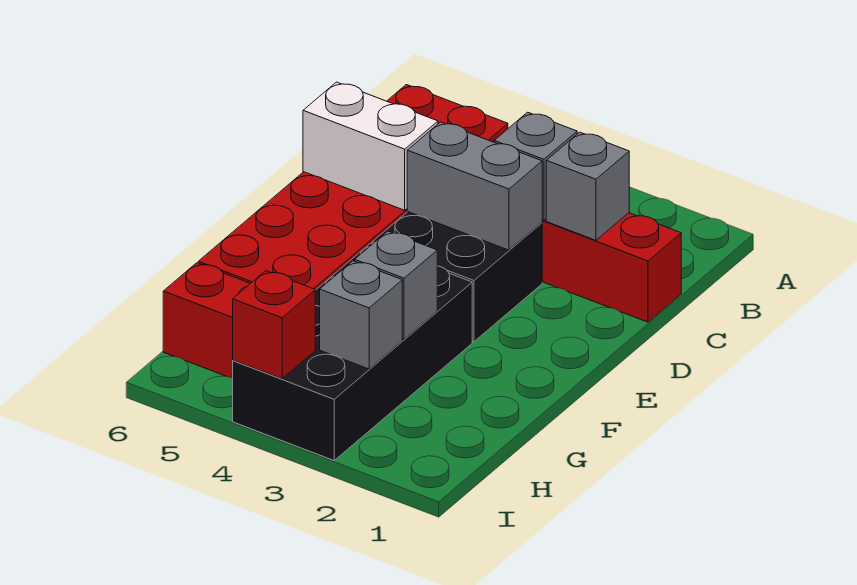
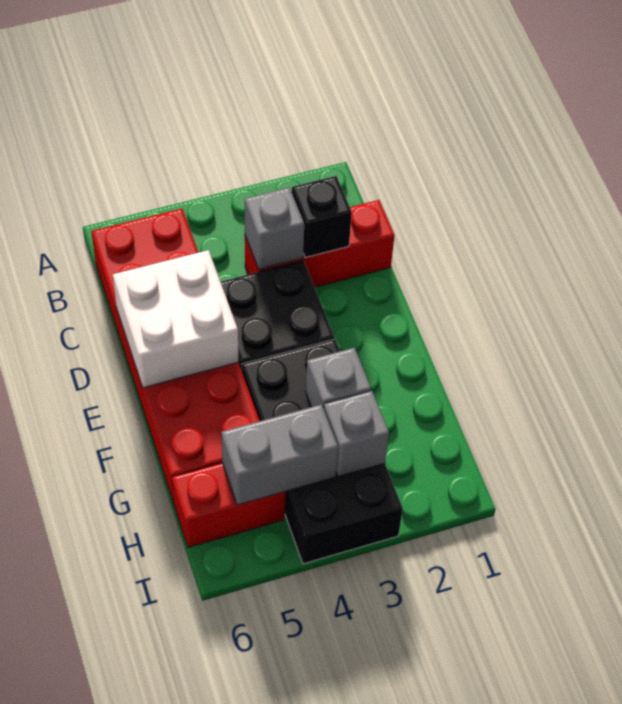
grey 1x1 brick [546,132,629,240] -> black 1x1 brick [292,176,352,258]
grey 1x2 brick [407,122,542,250] -> grey 1x2 brick moved to [221,405,338,505]
white 1x2 brick [303,82,438,210] -> white 2x2 brick [113,250,238,388]
red 1x1 brick [233,271,315,379] -> none

